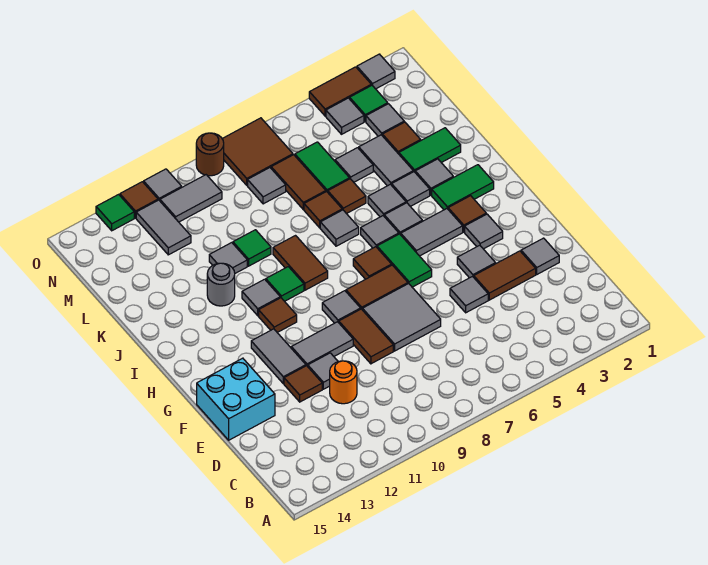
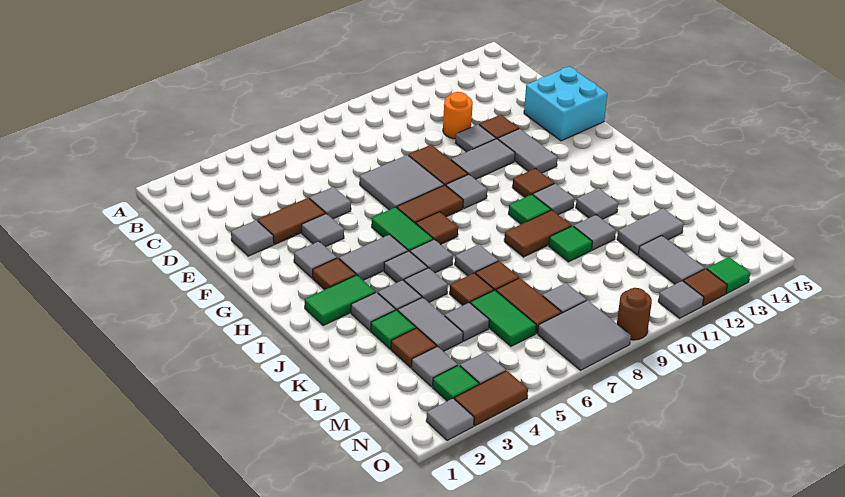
brown 1x2 tile [273,236,328,290] -> brown 1x2 tile turned to [504,210,571,257]
grey 1x1 round brick [207,263,235,306] -> grey 1x1 tile [576,188,618,219]
green 1x2 tile [399,128,461,172] -> green 1x1 tile [371,310,416,349]
brown 2x2 tile [222,118,293,185] -> grey 2x2 tile [538,300,631,370]
grey 1x2 tile [160,175,222,222] -> grey 1x2 tile moved to [617,208,684,255]

